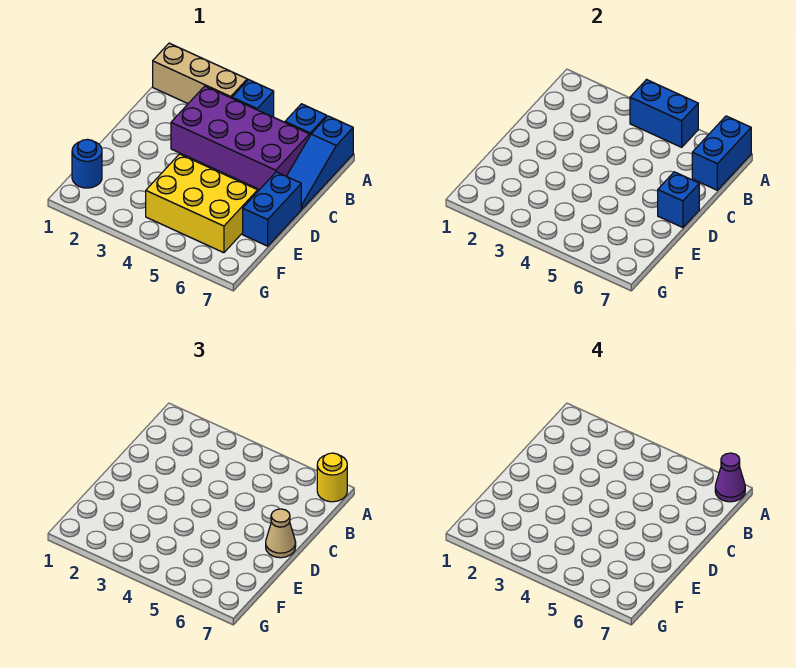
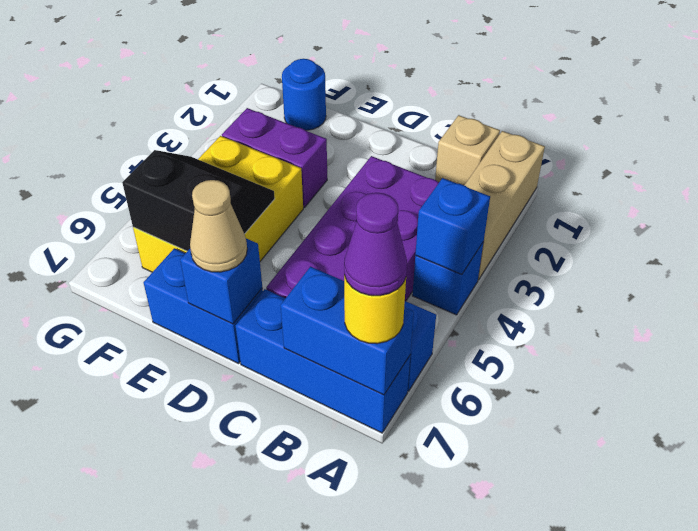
blue 1x2 brick [630,80,698,147] -> blue 1x1 brick [415,178,490,274]
blue 1x3 slope [287,116,353,209] -> blue 1x3 brick [236,289,410,433]
none -> tan 1x1 brick [435,115,500,185]
none -> purple 1x2 brick [222,108,327,208]
none -> black 2x2 slope [122,150,275,251]

